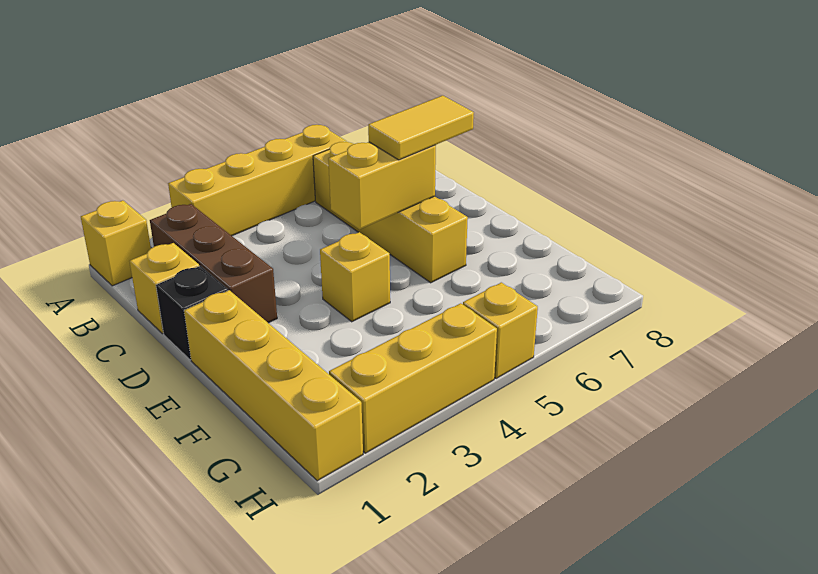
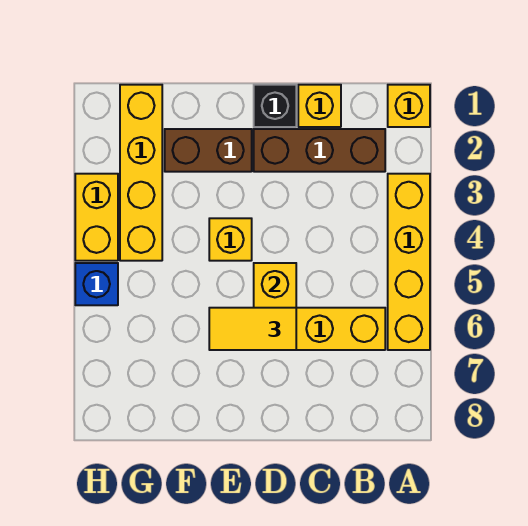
yellow 1x2 tile [368,96,474,160] -> yellow 1x2 tile turned to [209,308,296,350]
yellow 1x4 brick [184,290,363,481] -> yellow 1x4 brick turned to [120,85,162,261]
none -> brown 1x2 brick [165,129,252,172]
yellow 1x3 brick [329,303,497,453] -> yellow 1x2 brick [75,174,118,261]
yellow 1x1 brick [463,282,538,379] -> blue 1x1 brick [75,263,118,305]

